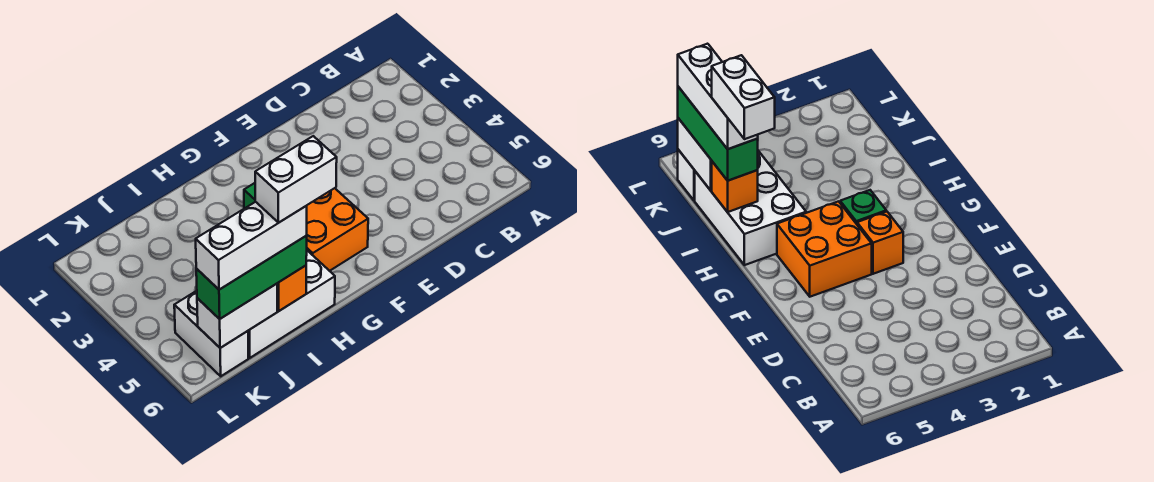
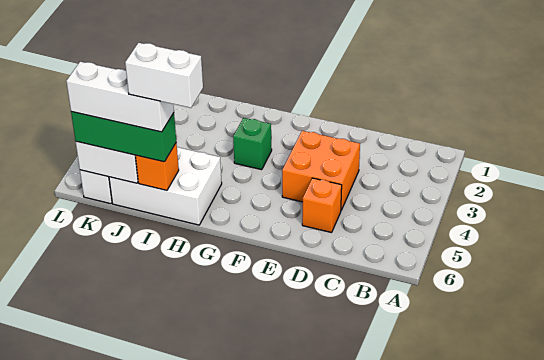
orange 1x1 brick [857,211,903,274] -> orange 1x1 brick moved to [302,178,342,233]
orange 2x2 brick [306,188,368,271] -> orange 2x2 brick moved to [282,131,360,210]

